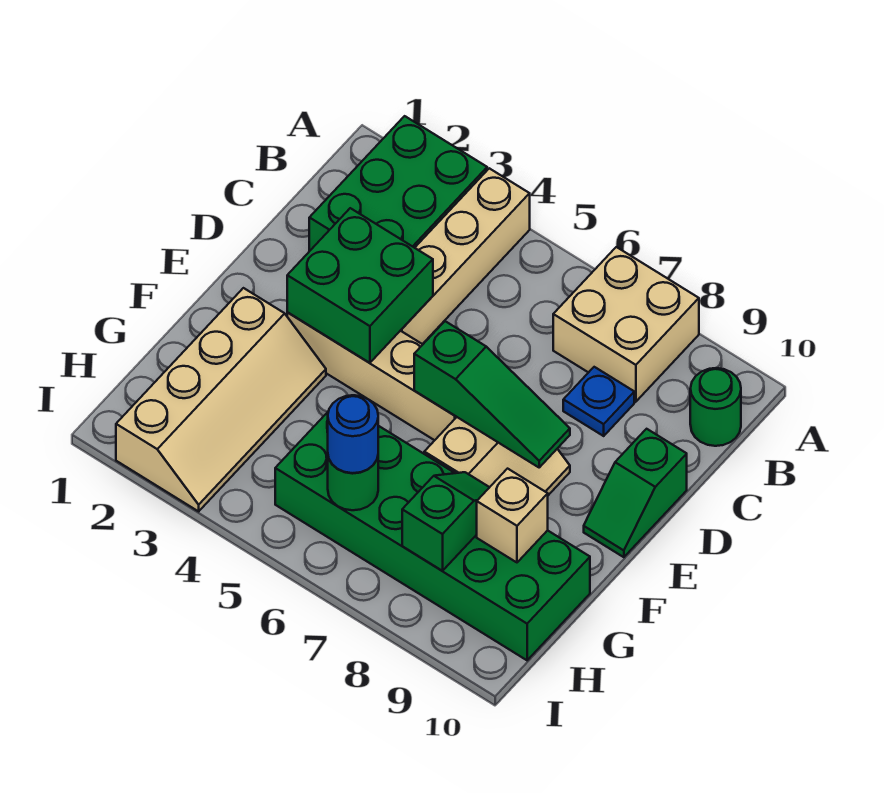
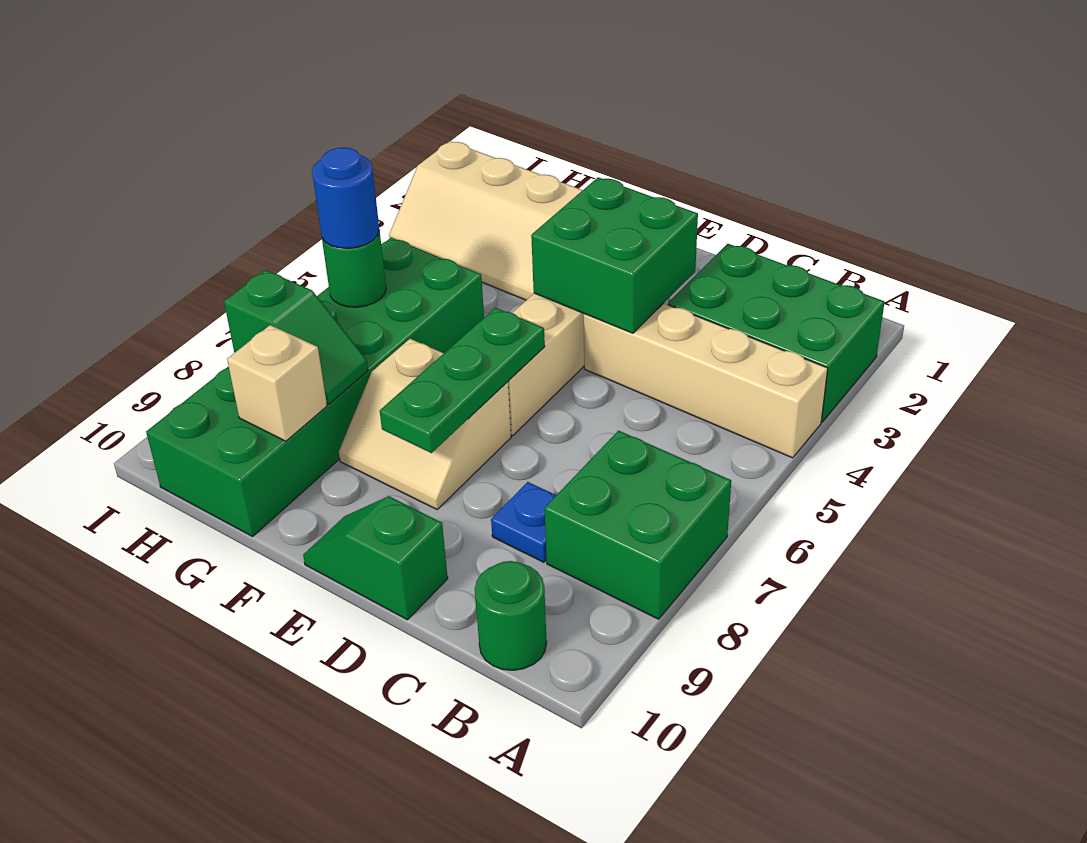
tan 2x2 brick [553,247,699,402] -> green 2x2 brick [545,431,731,619]
green 1x3 slope [414,321,570,467] -> green 1x3 plate [380,308,545,453]

